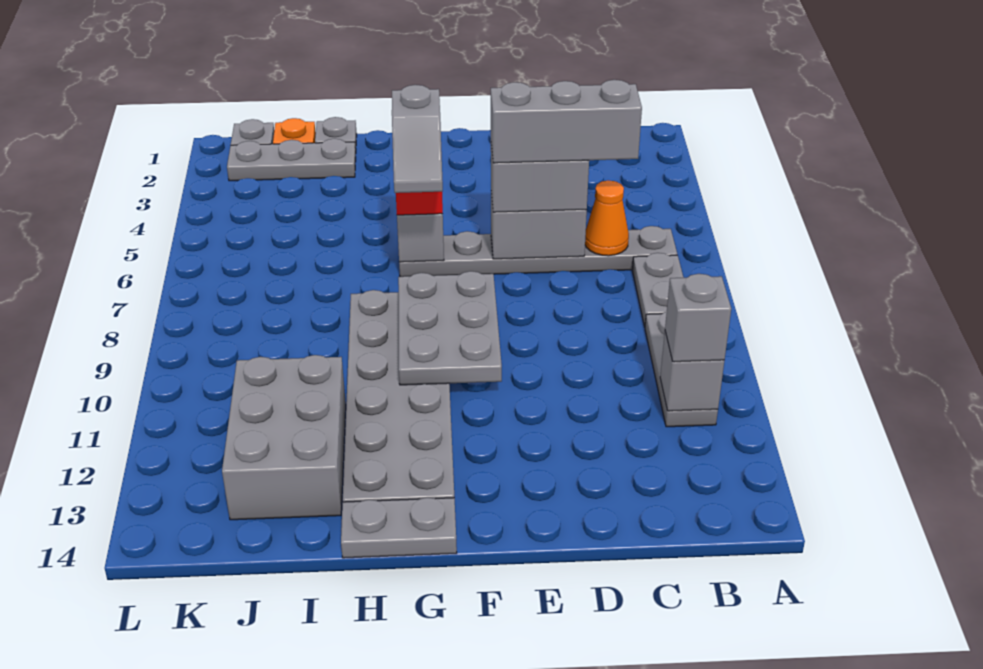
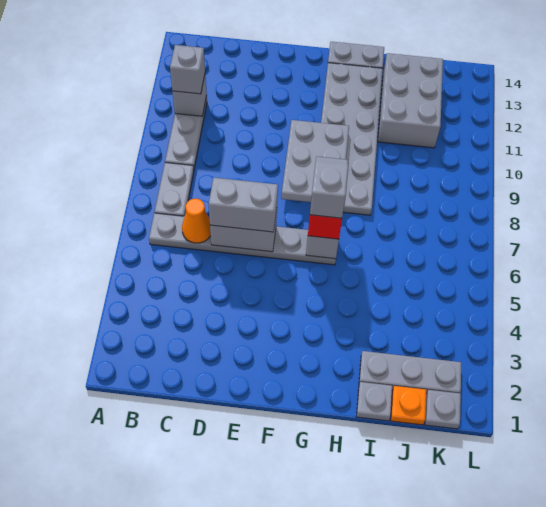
grey 1x3 brick [491,80,642,163] -> none

